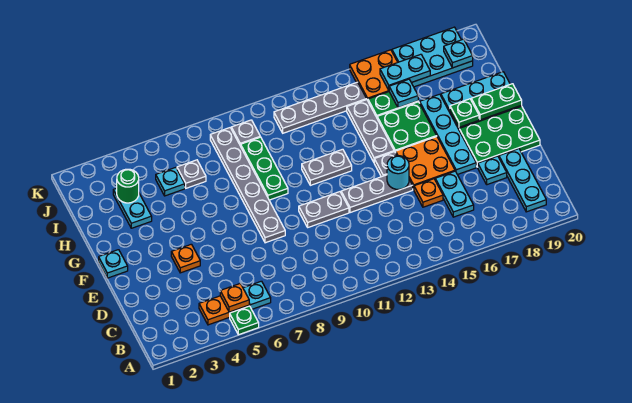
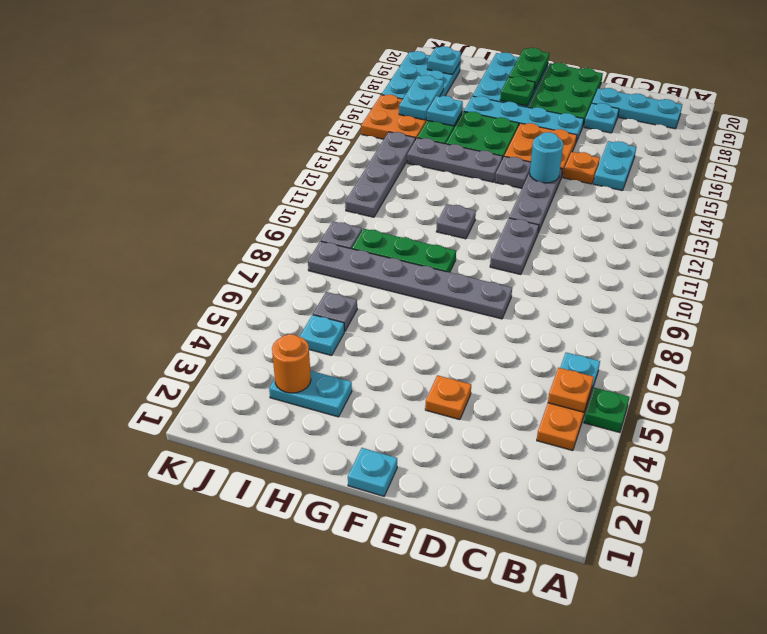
cyan 1x2 plate [435,171,474,217] -> cyan 1x2 plate turned to [594,141,636,191]
grey 1x2 plate [302,149,352,185] -> grey 1x1 plate [436,204,476,239]
green 1x1 round brick [117,169,139,203] -> orange 1x1 round brick [272,334,311,393]

